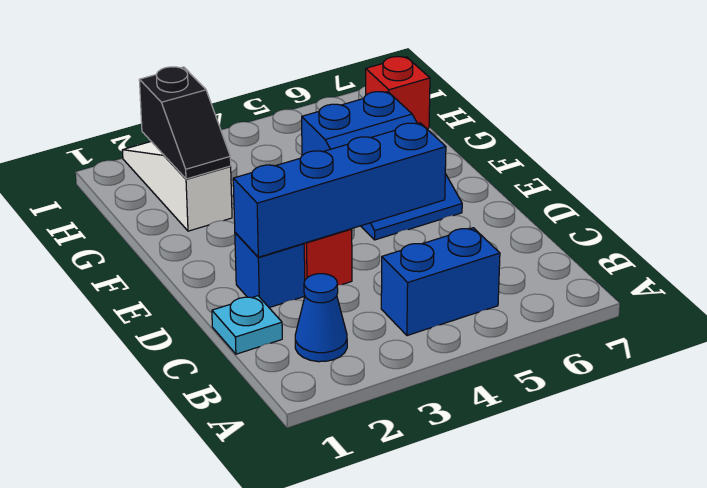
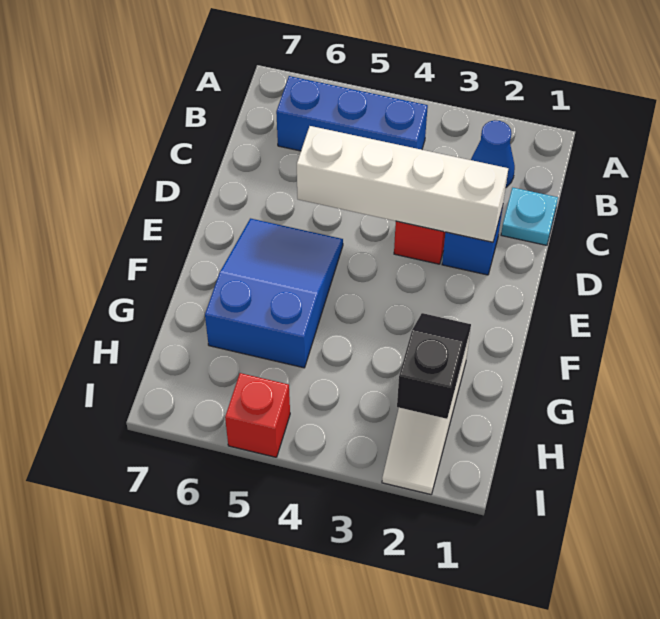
blue 1x2 brick [381,228,500,336] -> blue 1x3 brick [276,76,428,151]
blue 1x4 brick [233,123,446,257] -> white 1x4 brick [297,126,508,242]
red 1x1 brick [366,57,430,129] -> red 1x1 brick moved to [225,373,290,457]

